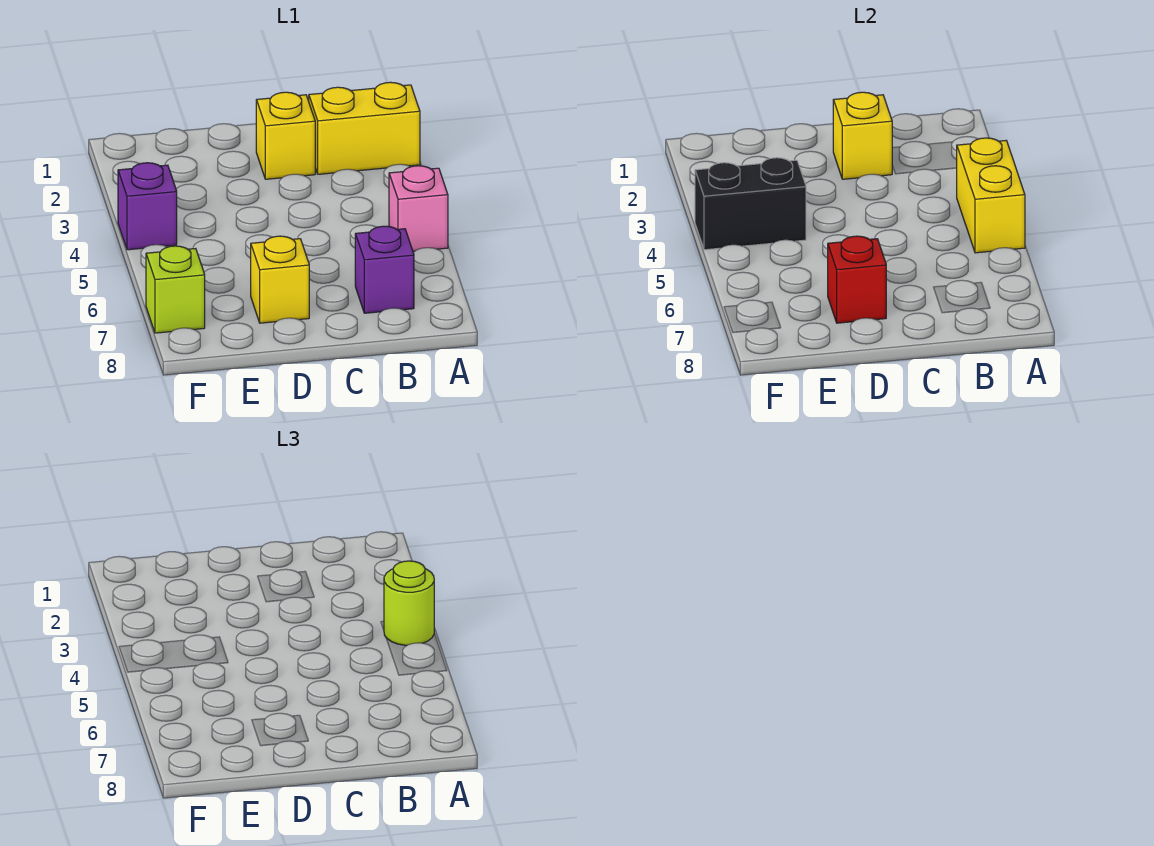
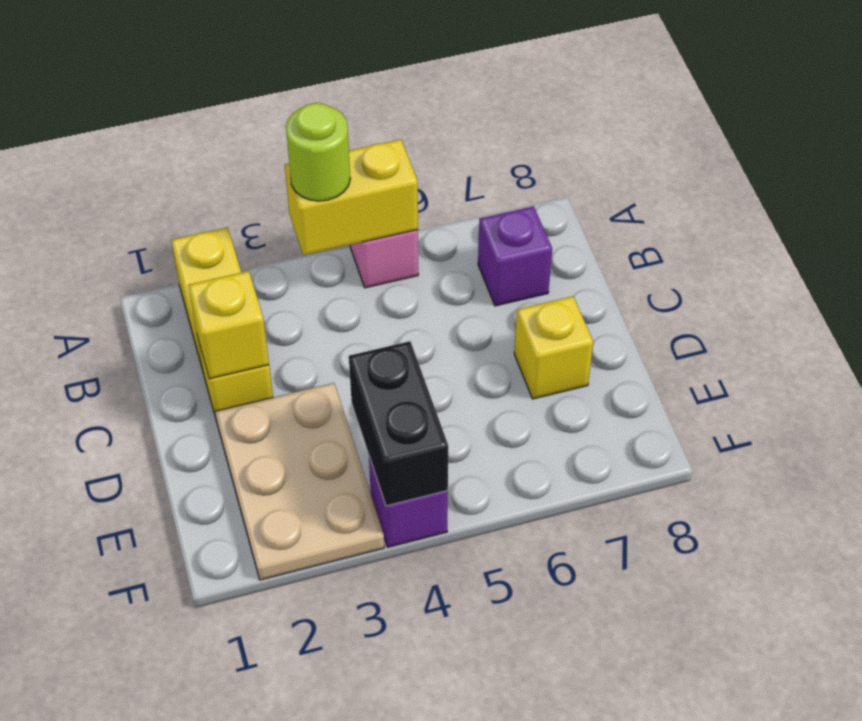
none -> tan 2x3 plate [215,383,384,580]
red 1x1 brick [828,236,886,323] -> none
lime 1x1 brick [146,246,205,333] -> none

